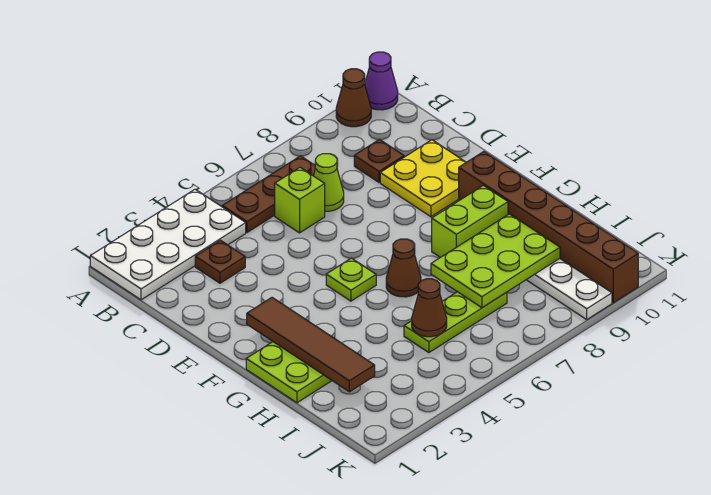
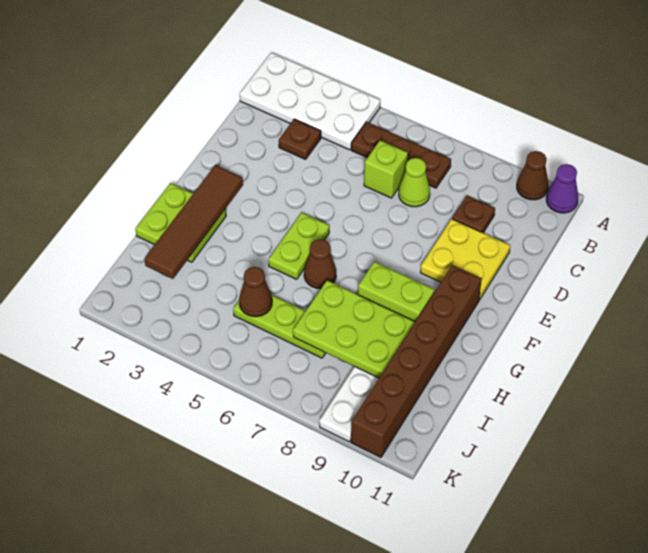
lime 1x1 plate [326,258,376,301] -> lime 1x2 plate [269,213,329,279]

